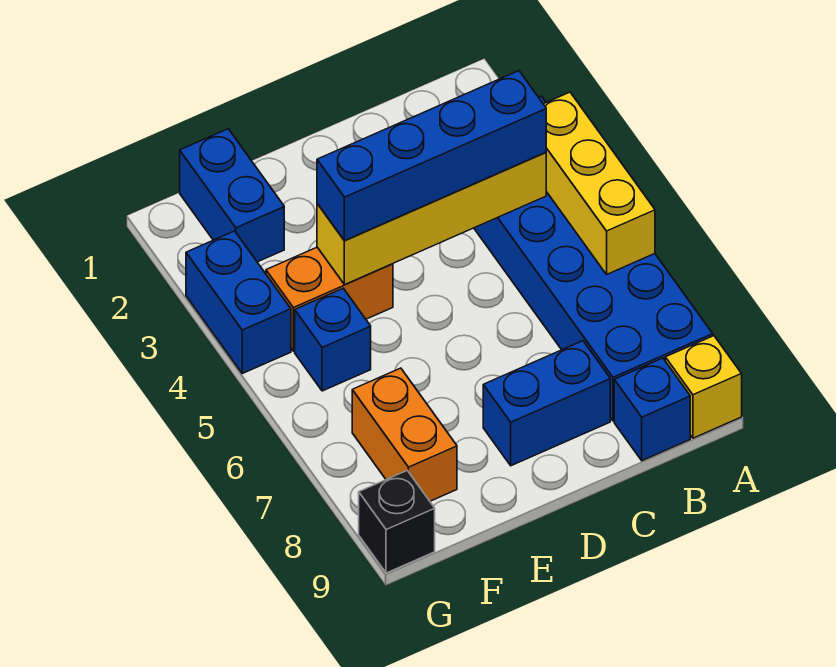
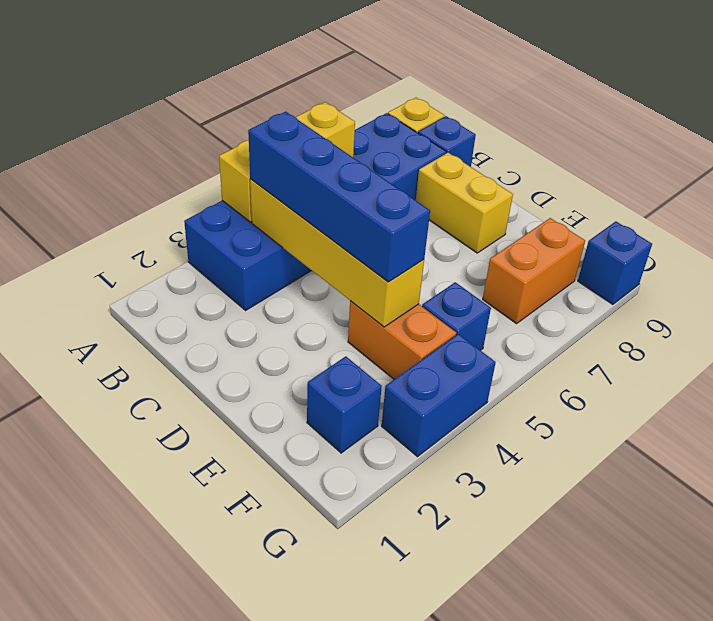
blue 1x2 brick [483,341,610,466] -> yellow 1x2 brick [416,153,513,253]
blue 1x2 brick [180,129,284,262] -> blue 1x1 brick [307,356,382,453]
black 1x1 brick [359,471,435,573] -> blue 1x1 brick [578,221,652,304]

